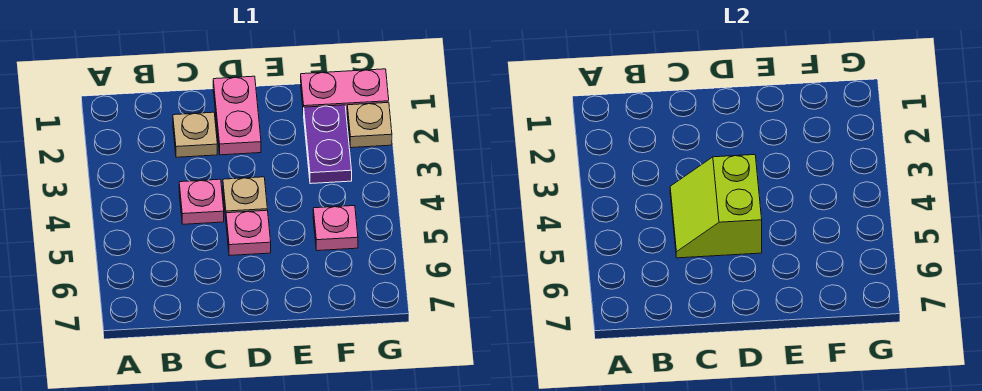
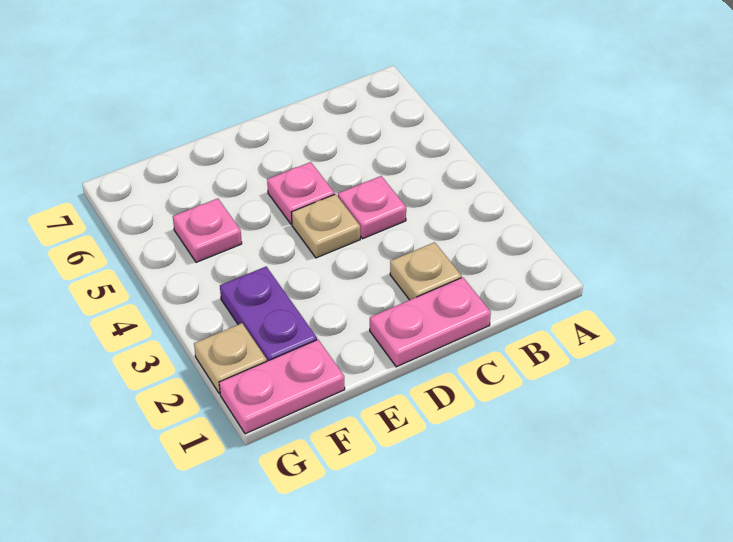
lime 2x2 slope [670,155,762,258] -> none
pink 1x2 plate [213,76,261,155] -> pink 1x2 plate turned to [370,277,491,367]

